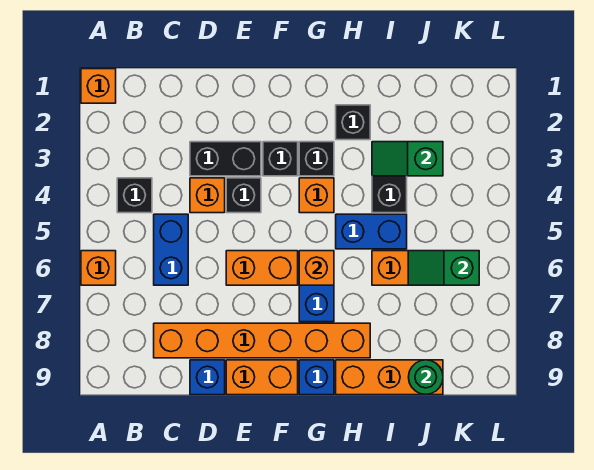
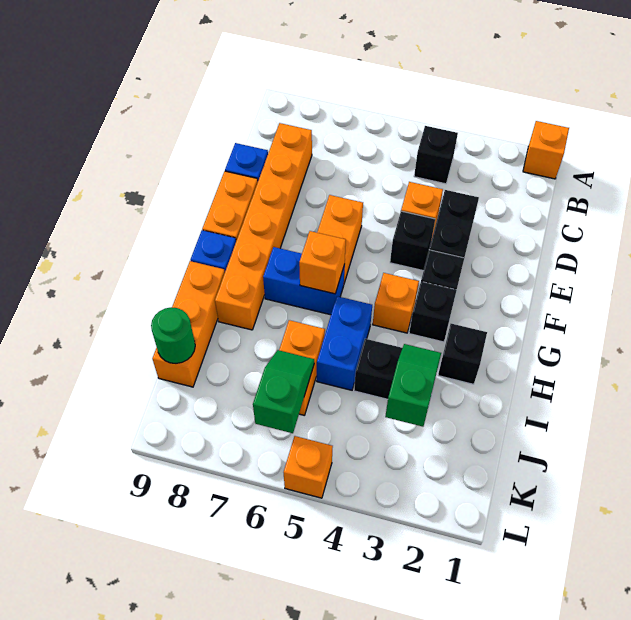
orange 1x1 brick [81,251,116,285] -> orange 1x1 brick moved to [284,436,333,498]
blue 1x2 brick [154,214,188,285] -> none

